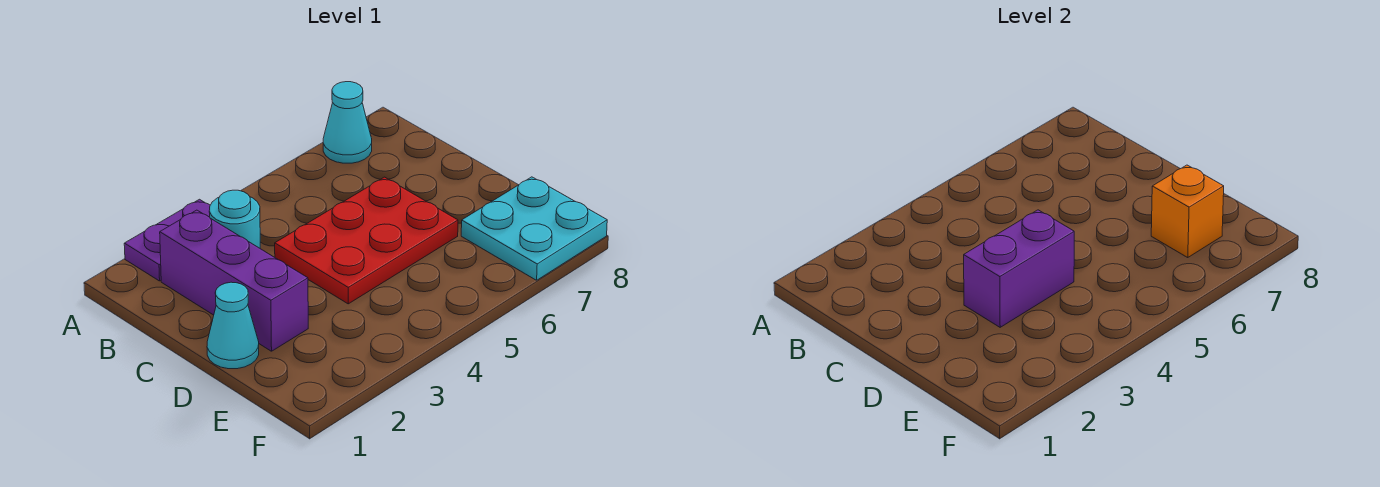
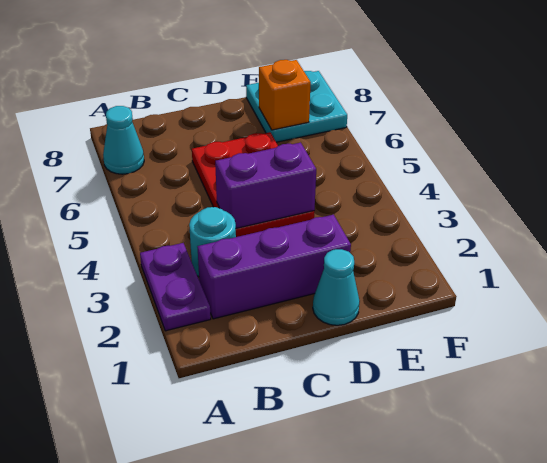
purple 1x2 brick [964,210,1074,327] -> purple 1x2 brick turned to [215,142,316,228]

